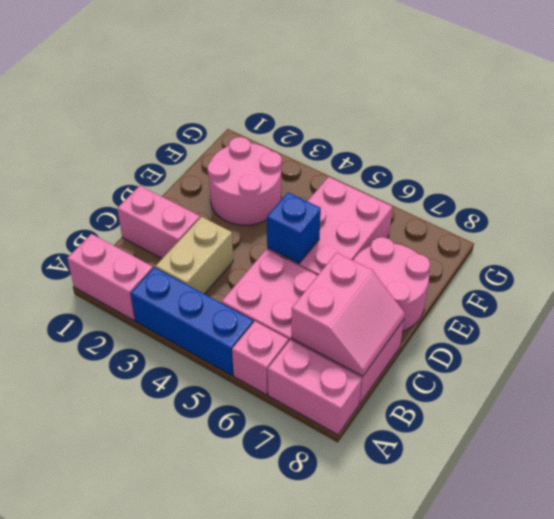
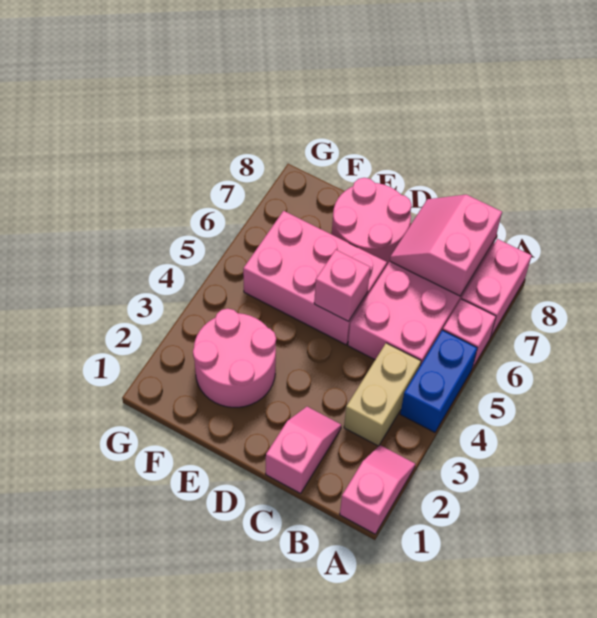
pink 1x2 brick [67,234,153,320] -> pink 1x2 slope [340,445,415,534]
blue 1x3 brick [131,267,253,375] -> blue 1x2 brick [400,330,477,432]
tan 1x2 brick [156,217,233,294] -> tan 1x2 brick turned to [344,343,421,446]
pink 2x2 slope [291,253,405,376] -> pink 2x2 slope turned to [390,195,502,296]
pink 1x2 brick [117,186,200,258] -> pink 1x2 slope [266,407,341,493]
blue 1x1 brick [267,192,321,264] -> pink 1x1 brick [314,250,370,321]

